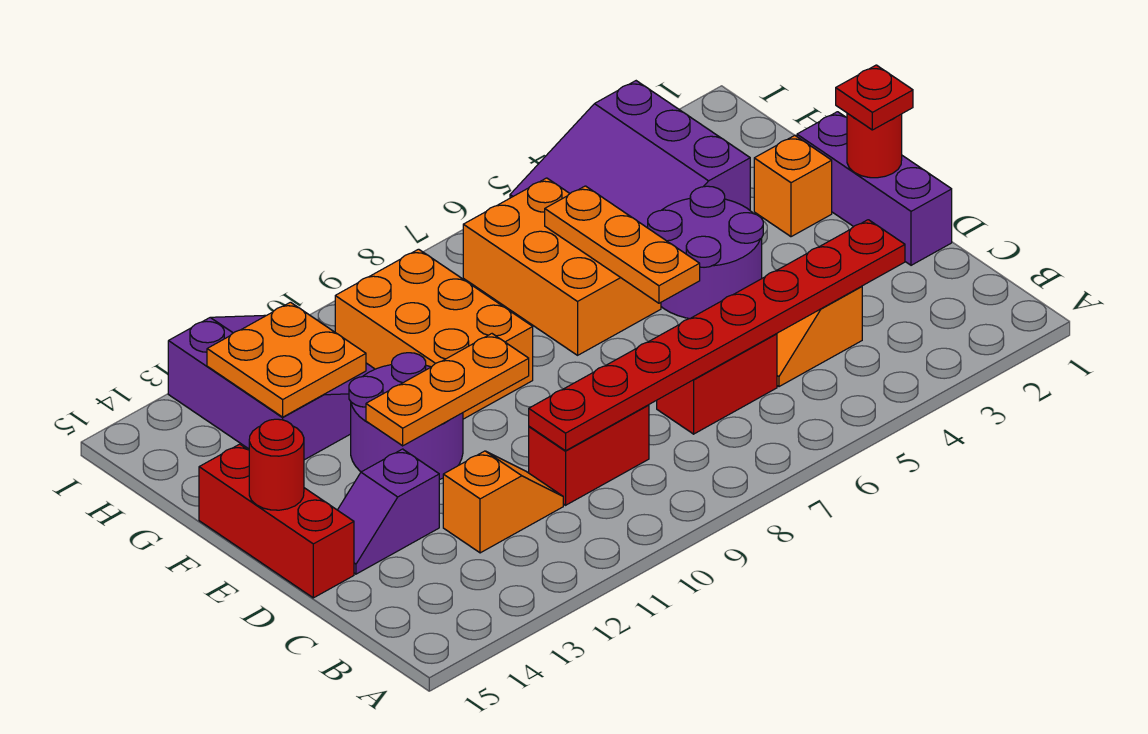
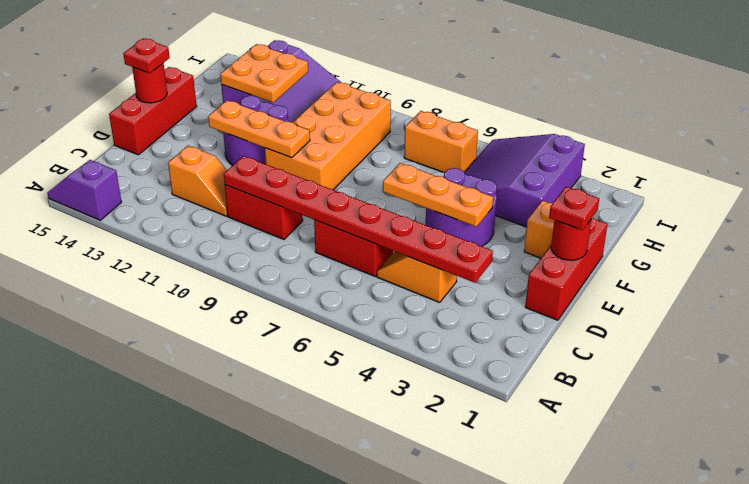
purple 1x3 brick [797,112,952,265] -> red 1x3 brick [525,217,607,320]
purple 1x2 slope [338,449,439,574] -> purple 1x2 slope moved to [47,160,121,220]
orange 1x3 plate [545,186,700,303] -> orange 1x3 plate turned to [383,163,493,227]
none -> red 1x1 plate [123,38,170,73]
orange 2x3 brick [463,178,661,355] -> orange 1x2 brick [404,111,478,173]
orange 2x3 brick [335,249,533,419] -> orange 2x4 brick [265,82,391,190]

